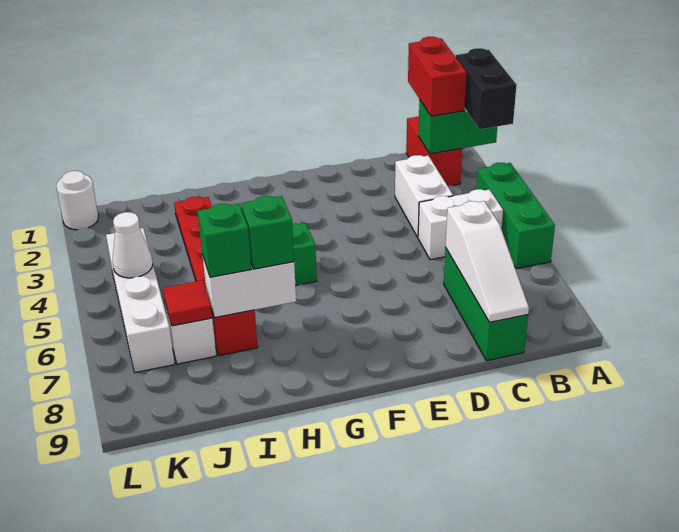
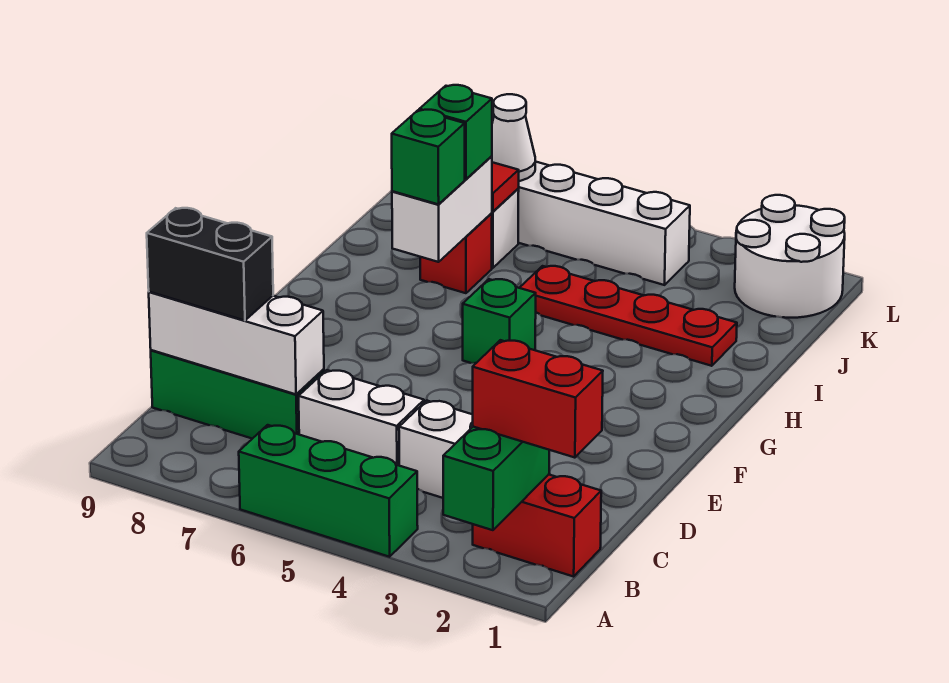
black 1x2 brick [456,48,517,129] -> black 1x2 brick moved to [147,208,273,320]
white 1x2 brick [418,189,503,260] -> white 1x2 brick turned to [299,370,424,465]
white 1x3 slope [446,201,529,322] -> white 1x3 brick [149,292,324,394]
white 1x1 cone [113,212,153,278] -> white 1x1 cone moved to [492,94,535,181]
white 1x1 round brick [56,171,98,230] -> white 2x2 round brick [735,195,845,318]

